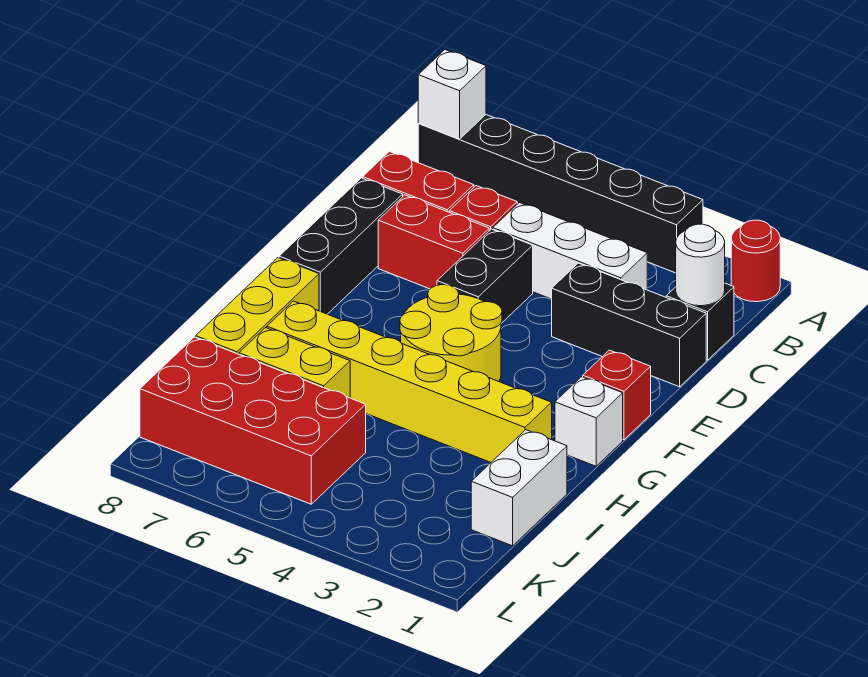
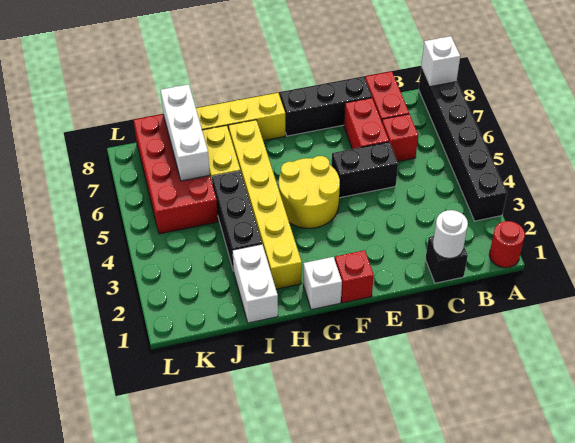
white 1x3 brick [493,203,647,299] -> white 1x3 brick moved to [161,84,210,181]
black 1x3 brick [551,263,706,387] -> black 1x3 brick moved to [212,171,262,268]
white 1x2 brick [471,430,567,546] -> white 1x2 brick turned to [232,244,278,323]

